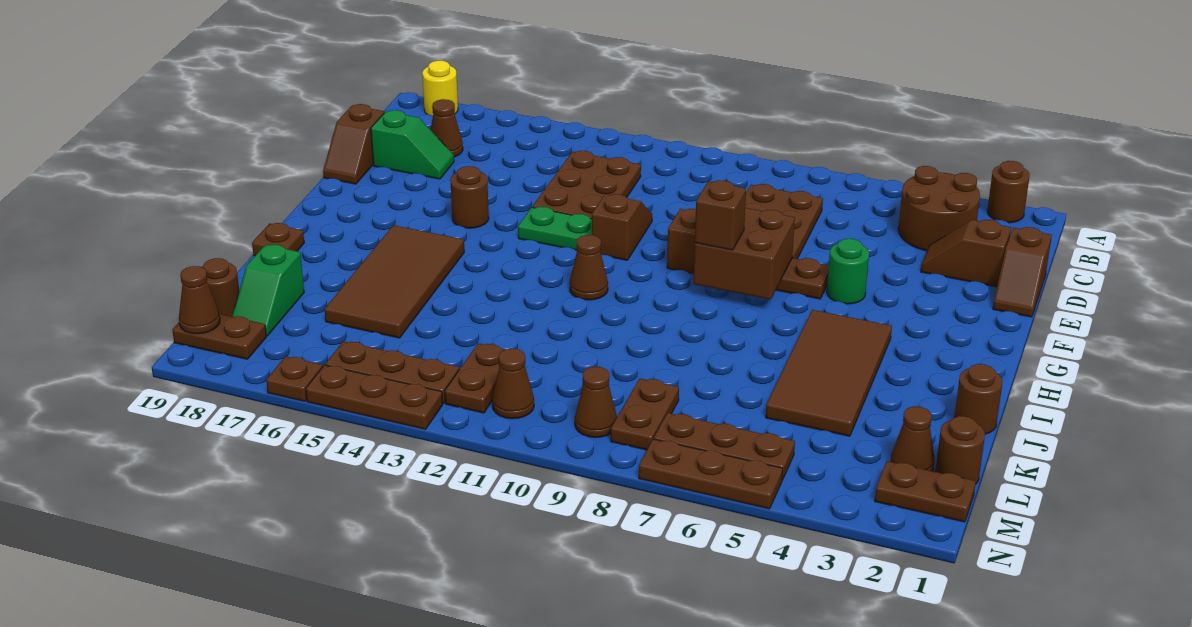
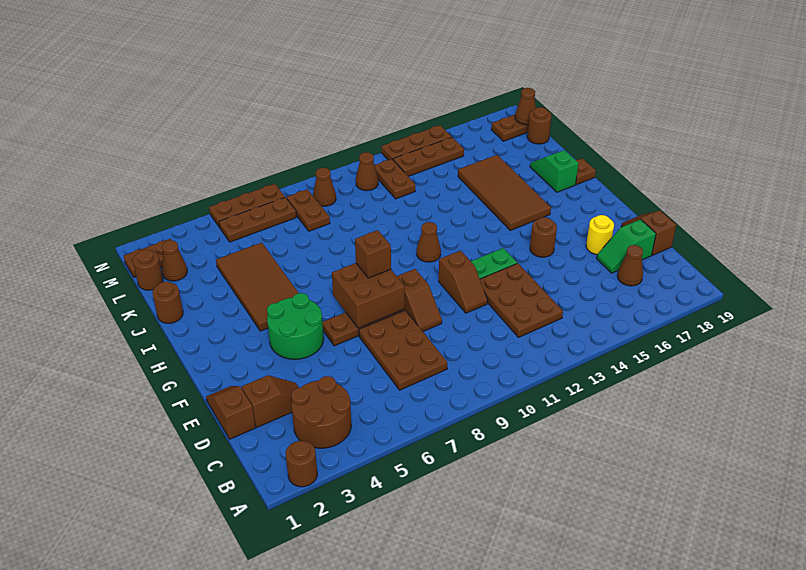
yellow 1x1 round brick [422,61,458,116] -> yellow 1x1 round brick moved to [586,215,614,255]
green 1x1 round brick [827,239,869,304] -> green 2x2 round brick [267,293,324,359]
green 1x2 slope [232,245,304,336] -> green 1x2 slope moved to [530,150,579,192]
brown 1x1 plate [266,356,323,402] -> none

